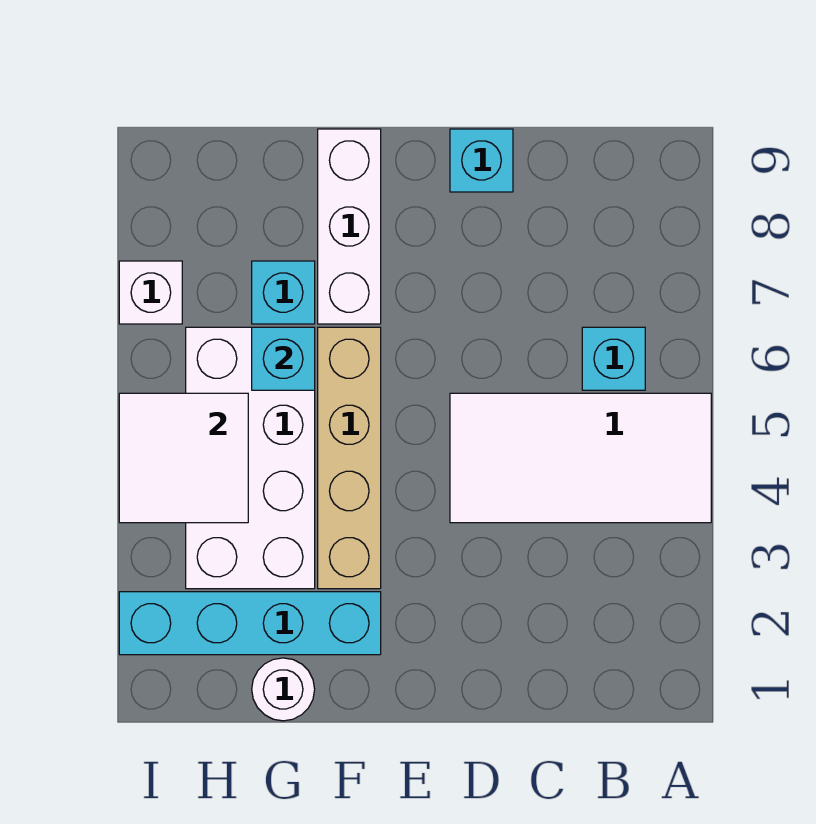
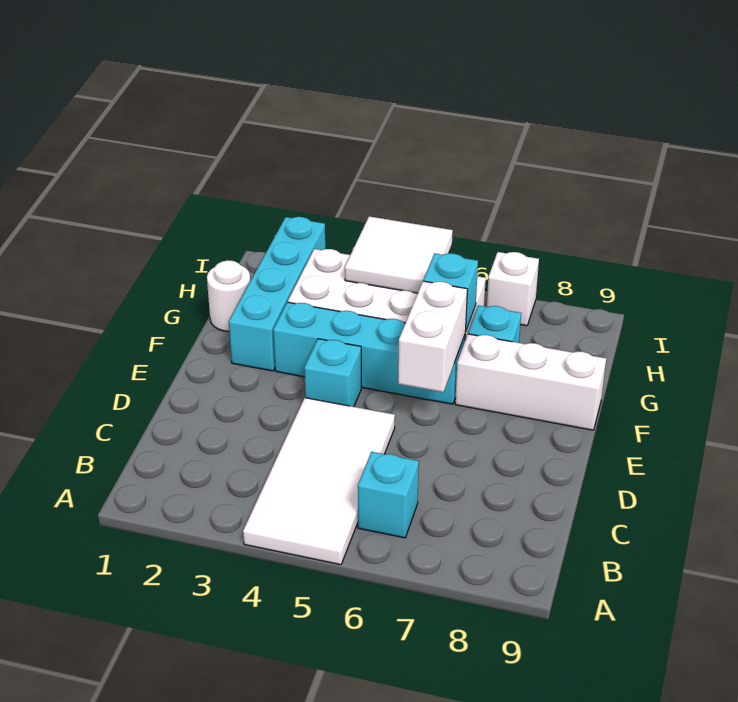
cyan 1x1 brick [450,129,513,192] -> cyan 1x1 brick moved to [304,339,361,407]
none -> white 1x2 brick [398,281,468,392]
tan 1x4 brick [318,327,381,589] -> cyan 1x4 brick [273,302,465,404]

